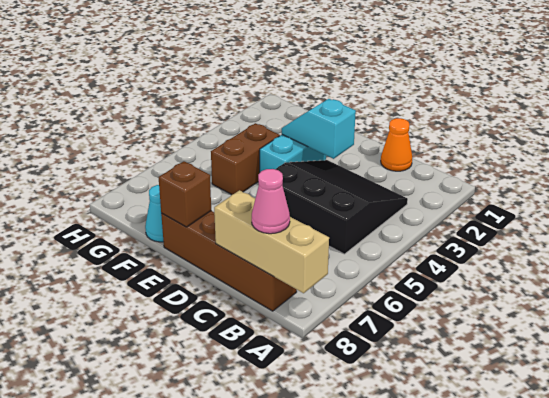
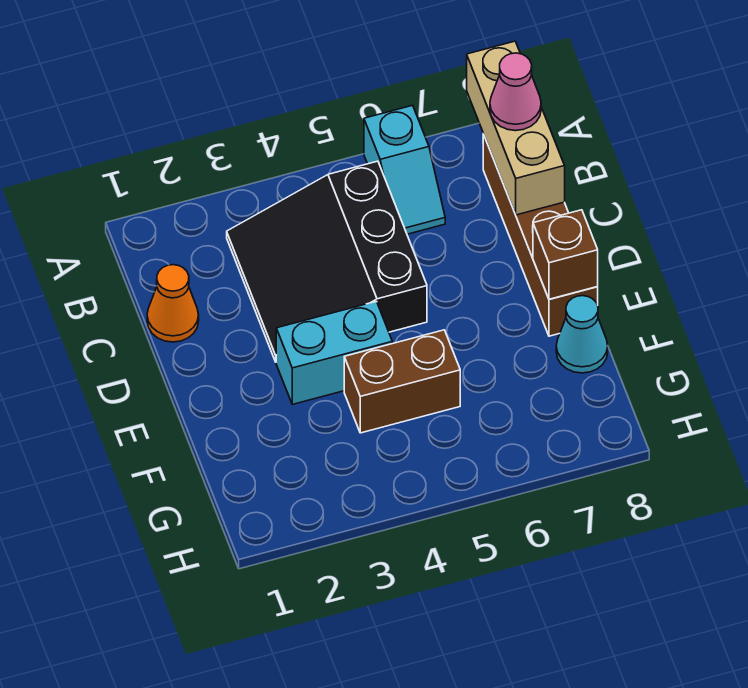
cyan 1x2 slope [282,99,356,159] -> cyan 1x2 slope moved to [364,105,445,234]

